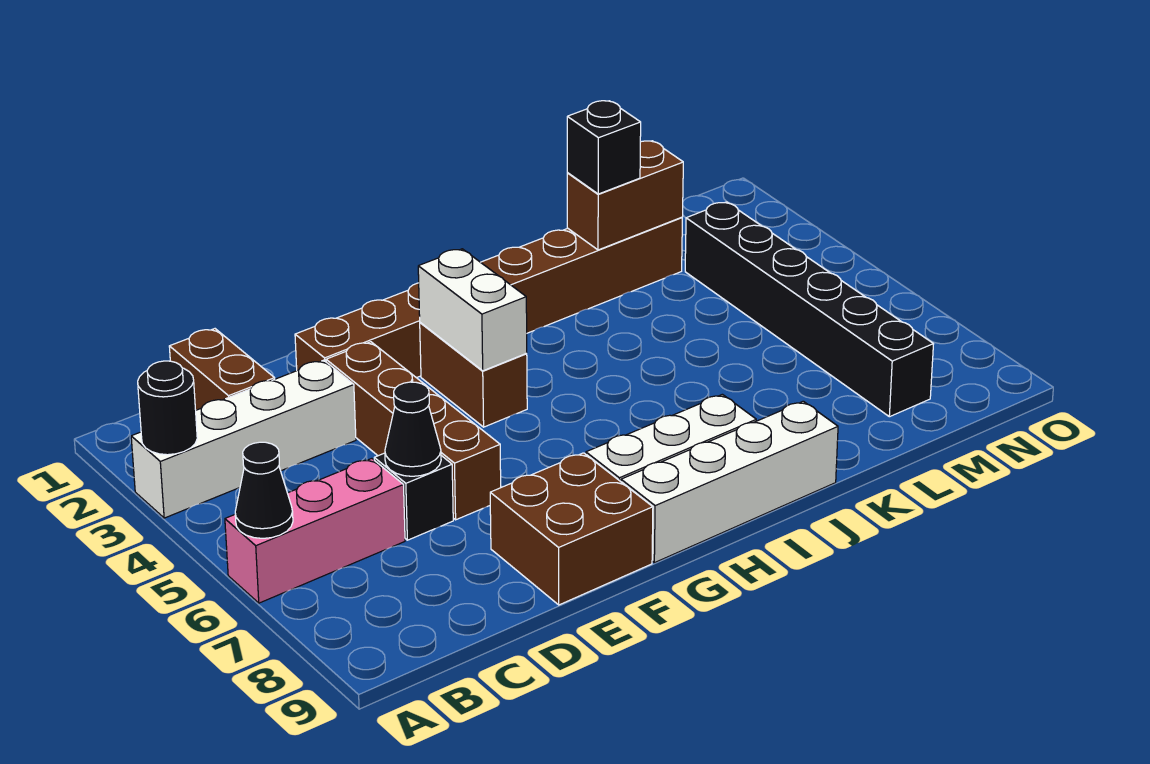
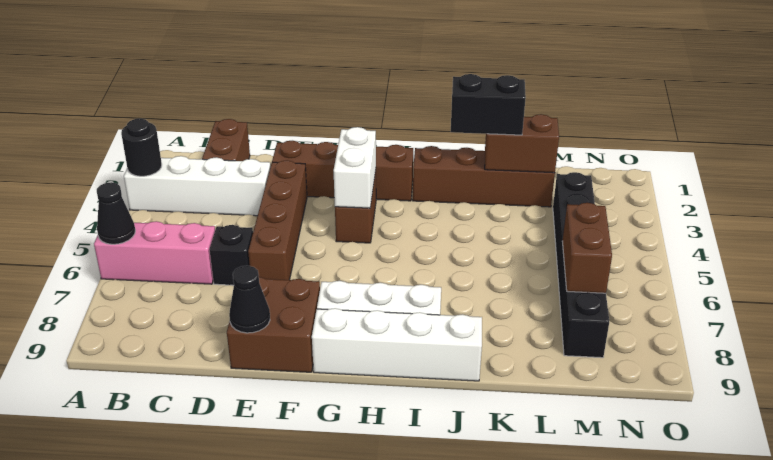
black 1x1 cone [385,382,441,476] -> black 1x1 cone moved to [229,266,270,333]
black 1x1 brick [567,101,641,194] -> black 1x2 brick [451,74,526,135]
none -> brown 1x2 brick [562,203,612,293]

